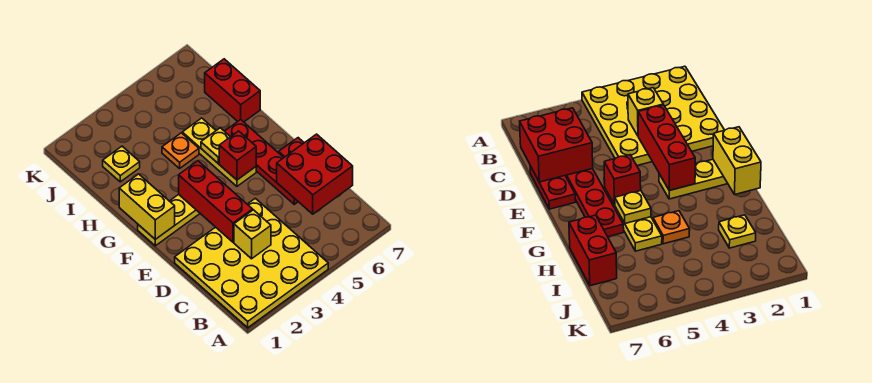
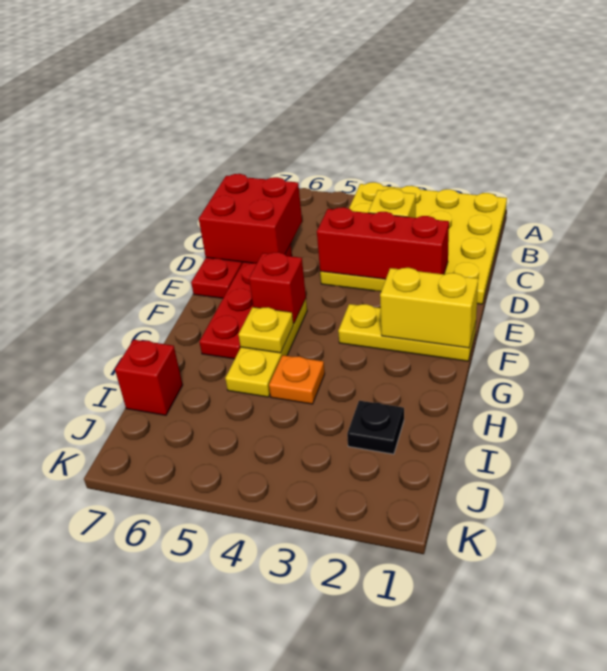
red 1x3 brick [179,161,253,242] -> red 1x3 brick turned to [317,207,449,280]
yellow 1x2 brick [119,174,175,239] -> yellow 1x2 brick turned to [380,268,478,348]
red 1x2 brick [205,59,260,122] -> red 1x1 brick [115,340,183,415]
yellow 1x1 plate [103,146,140,182] -> black 1x1 plate [347,401,404,454]

